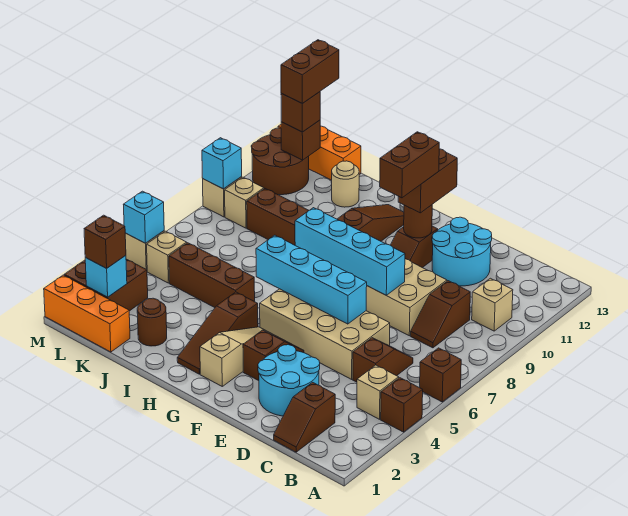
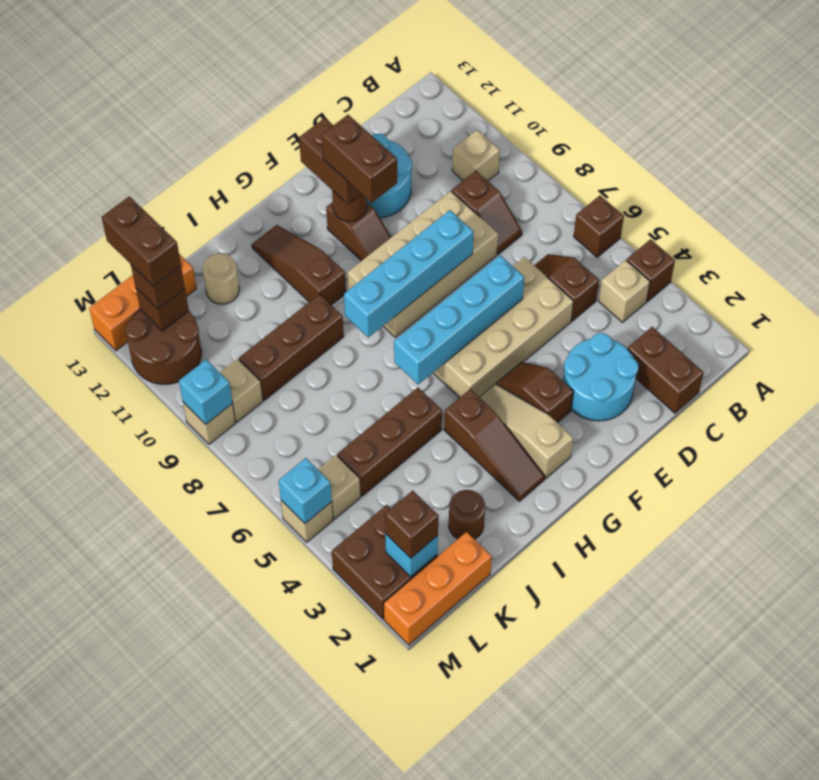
brown 1x2 slope [274,382,335,452] -> brown 1x2 brick [628,327,704,413]

